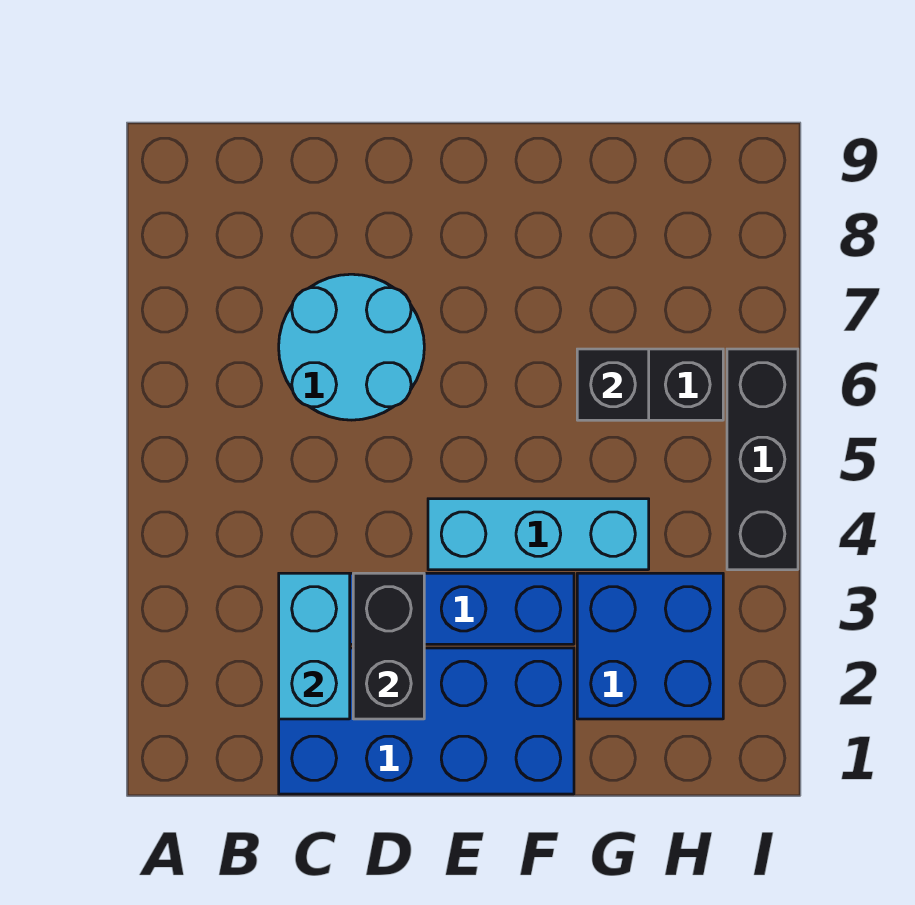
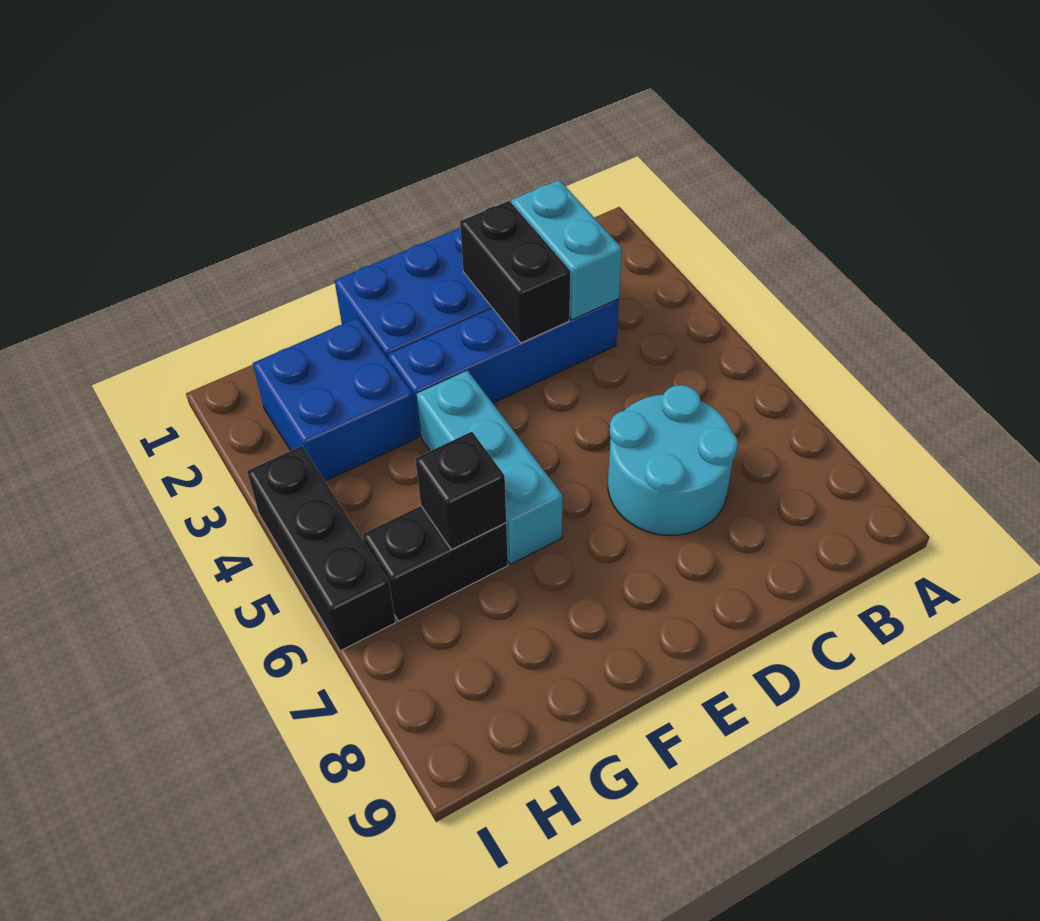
cyan 1x3 brick [428,499,649,570] -> cyan 1x3 brick turned to [417,371,563,564]

